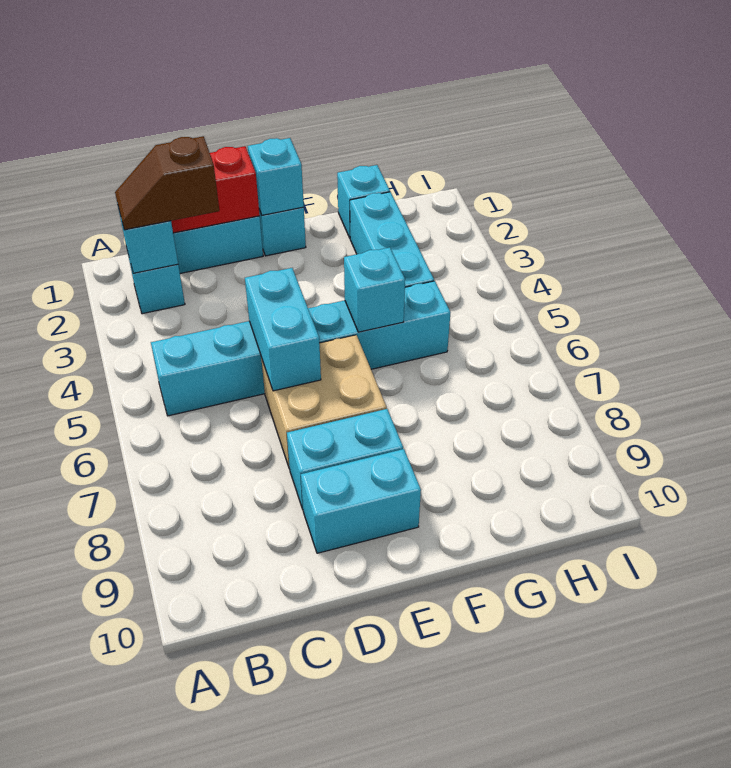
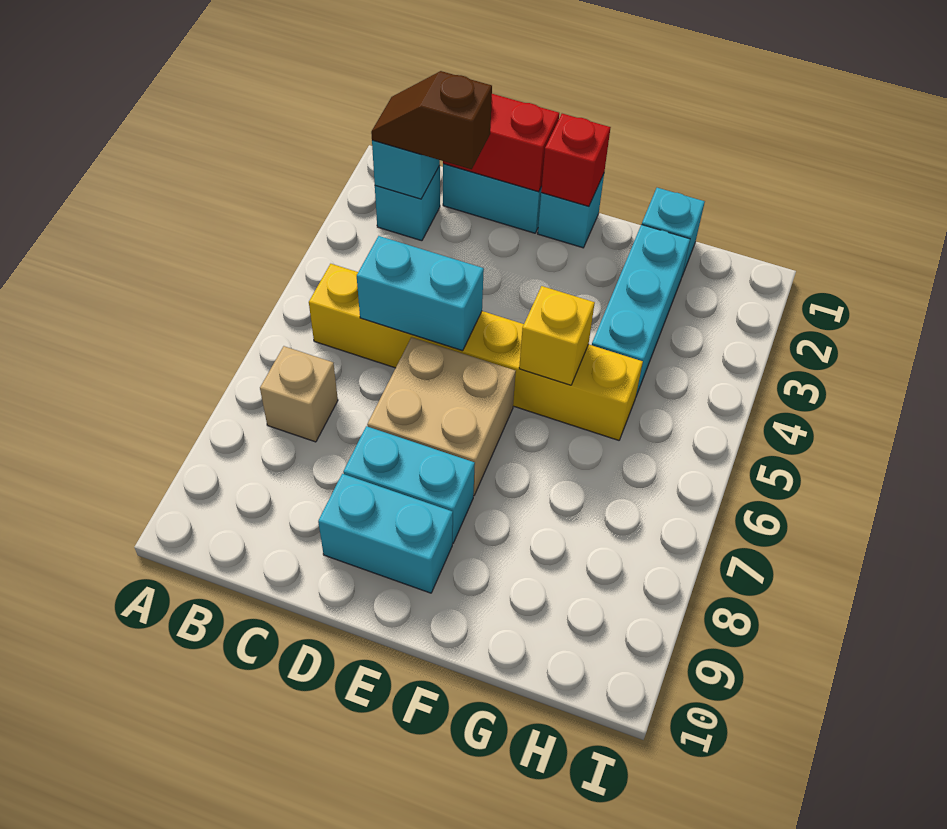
cyan 1x6 brick [151,281,450,416] -> yellow 1x6 brick [309,264,643,440]
none -> tan 1x1 brick [260,346,338,442]
cyan 1x2 brick [245,268,321,391] -> cyan 1x2 brick turned to [357,236,484,351]
cyan 1x1 brick [248,138,304,215] -> red 1x1 brick [541,114,611,206]
cyan 1x1 brick [344,247,405,332] -> yellow 1x1 brick [519,286,595,385]

